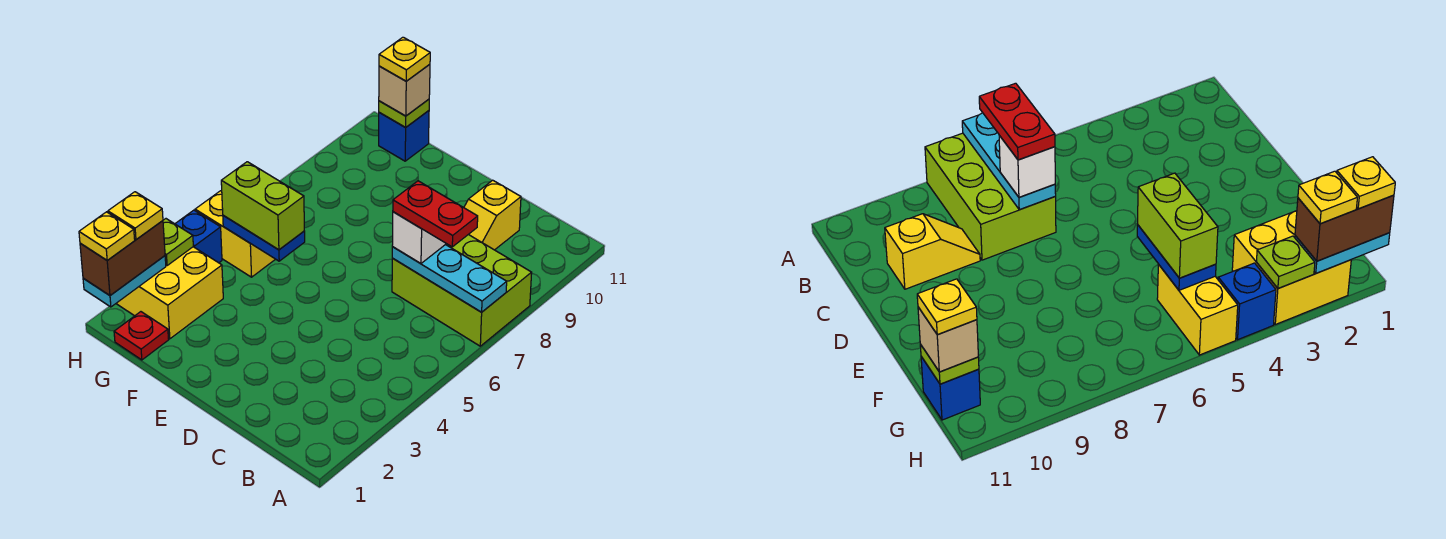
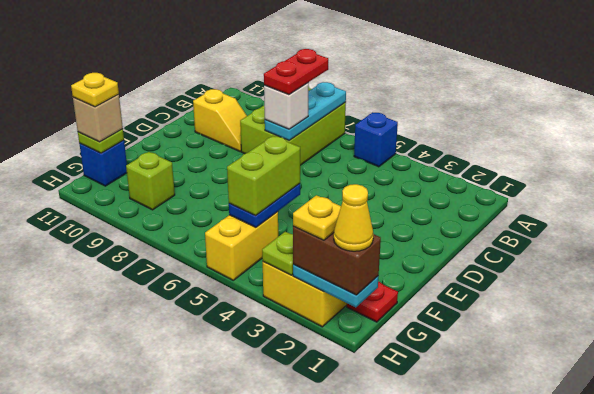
none -> lime 1x1 brick [126,152,175,210]
yellow 1x1 plate [79,212,135,260] -> yellow 1x1 cone [334,184,373,251]
blue 1x1 brick [175,210,222,263] -> blue 1x1 brick moved to [354,112,398,167]

